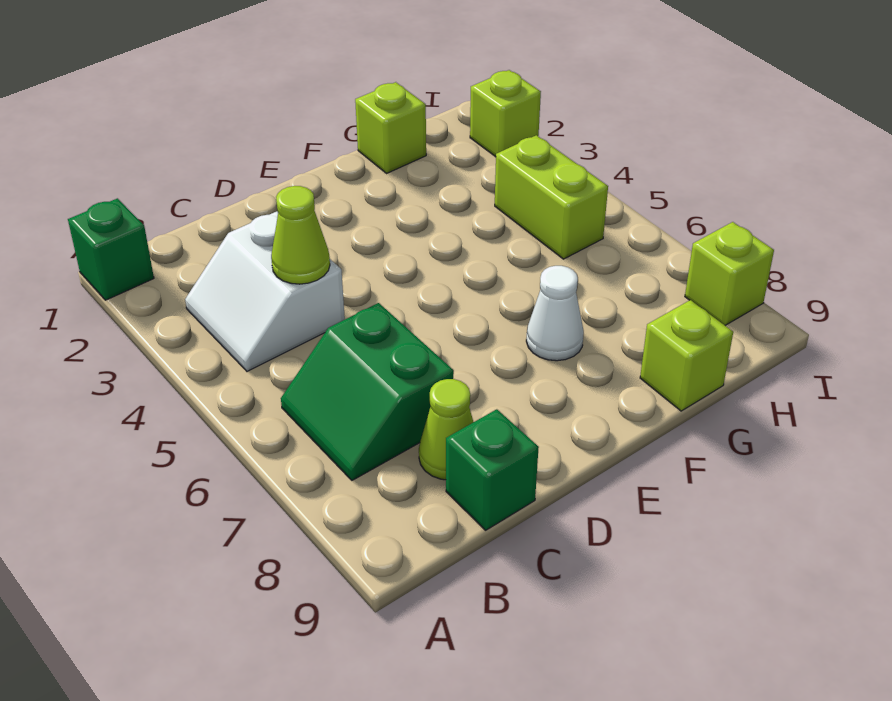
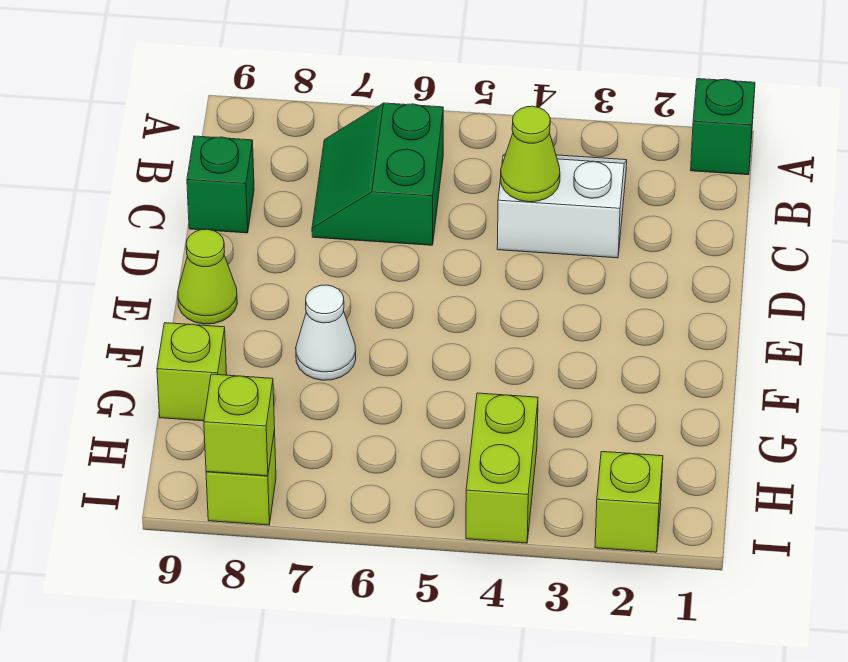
green 2x2 slope [281,303,454,480] -> green 2x2 slope turned to [312,103,443,245]
lime 1x1 cone [419,379,473,480] -> lime 1x1 cone moved to [178,229,237,324]
lime 1x1 brick [355,82,426,173] -> lime 1x1 brick moved to [204,374,275,476]
lime 1x2 brick [495,135,608,259] -> lime 1x2 brick turned to [466,393,538,543]

